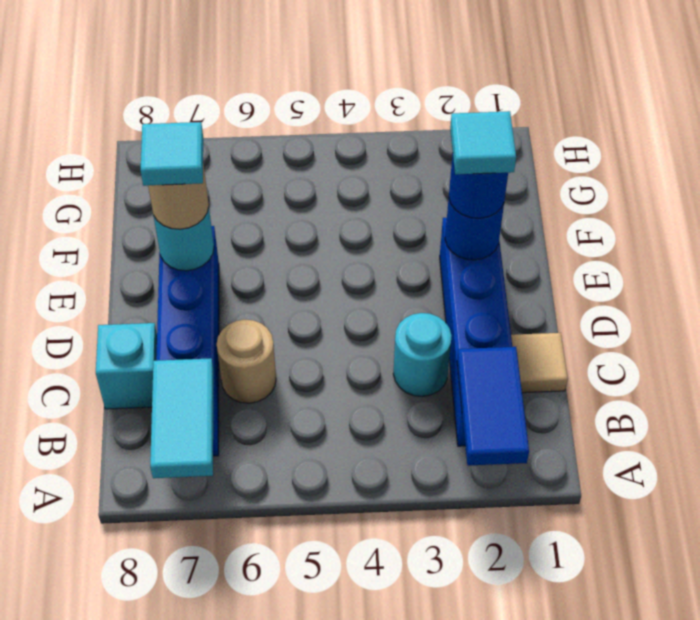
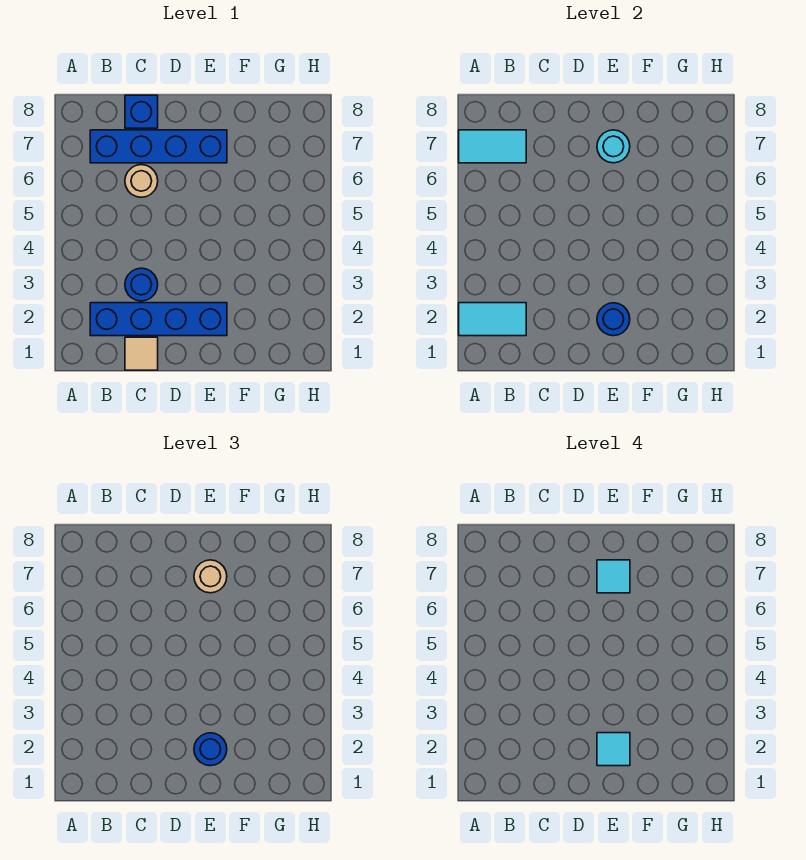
blue 1x2 tile [457,347,529,466] -> cyan 1x2 tile [459,303,526,336]
cyan 1x1 round brick [393,313,452,397] -> blue 1x1 round brick [125,268,158,301]
cyan 1x1 brick [96,323,157,409] -> blue 1x1 brick [125,95,158,128]

